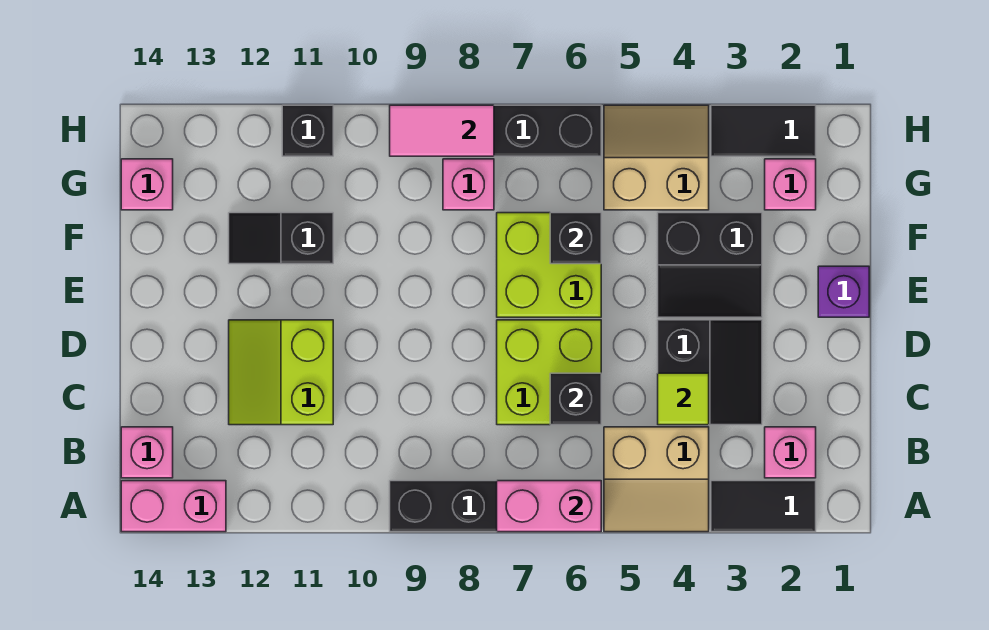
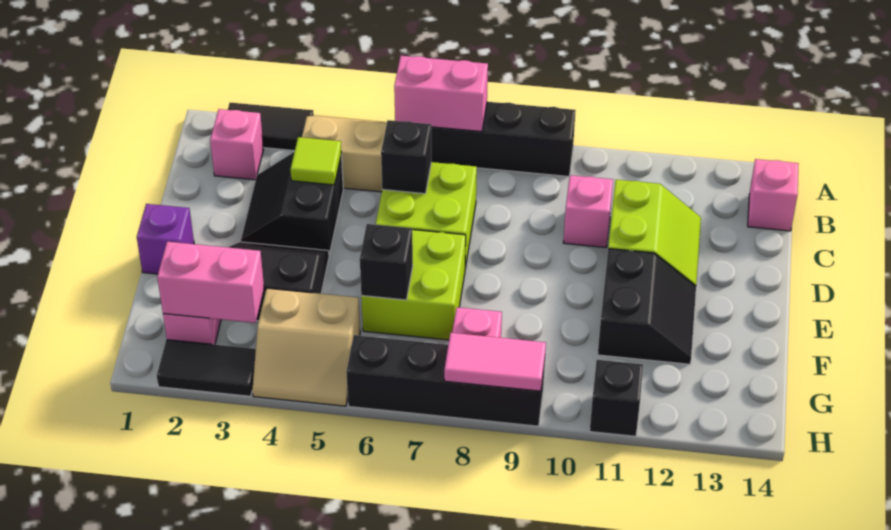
pink 1x2 brick [121,481,226,532] -> pink 1x2 brick moved to [157,242,264,323]
black 1x2 slope [229,213,333,264] -> black 2x2 slope [598,249,696,364]
pink 1x1 brick [121,159,173,210] -> pink 1x1 brick moved to [563,175,613,247]

